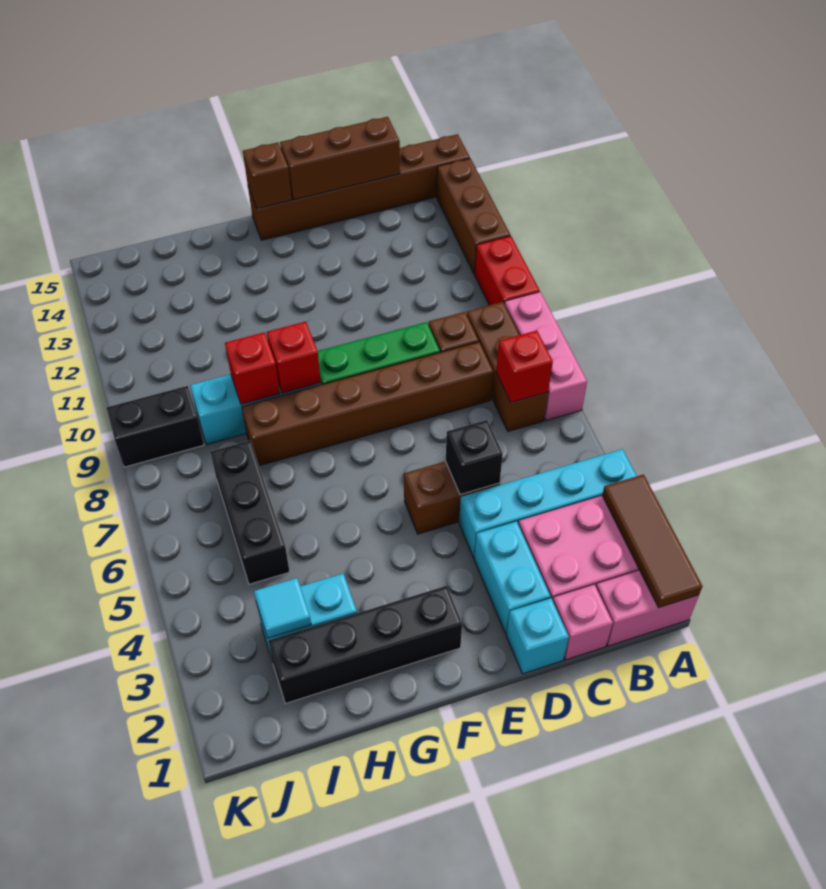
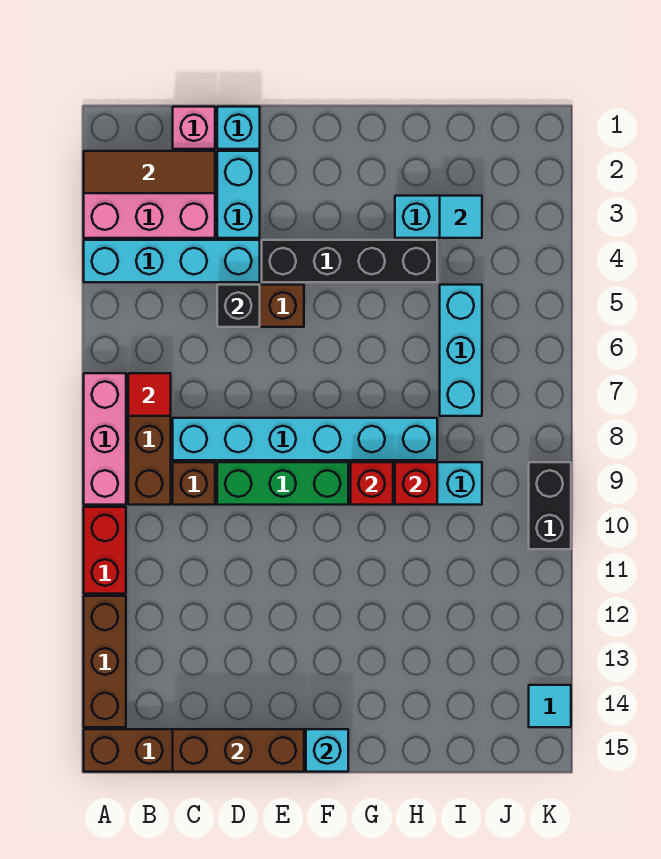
pink 1x2 brick [596,570,699,646] -> none
brown 1x3 tile [602,474,702,608] -> brown 1x3 tile turned to [84,151,215,193]
red 1x1 brick [496,331,553,402] -> red 1x1 tile [128,373,171,416]
brown 1x6 brick [242,342,493,466] -> cyan 1x6 brick [173,418,437,460]
black 1x4 brick [268,586,462,704] -> black 1x4 brick moved to [262,240,437,282]
brown 1x1 brick [243,142,292,209] -> cyan 1x1 brick [306,729,348,772]
black 1x3 brick [210,441,290,584] -> cyan 1x3 brick [440,285,482,416]
black 1x2 brick [107,386,204,467] -> black 1x2 brick turned to [529,462,571,549]
none -> cyan 1x1 tile [529,685,571,727]

